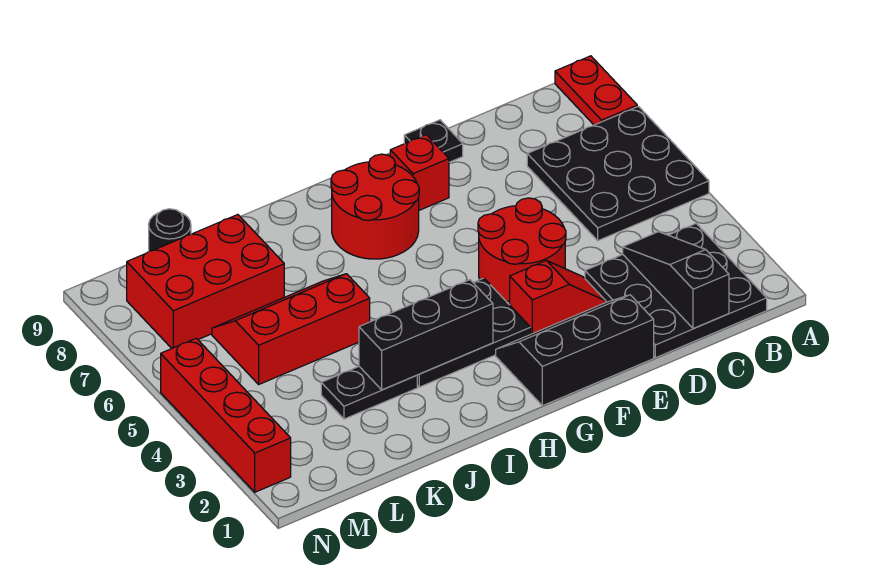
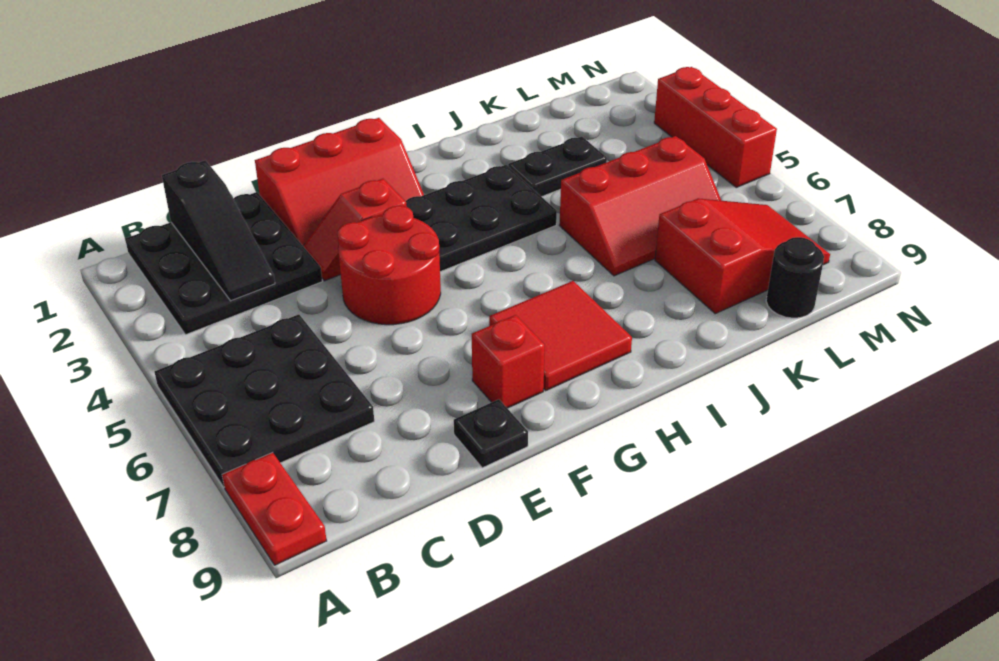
black 2x3 slope [496,295,654,406] -> red 2x3 slope [255,118,424,245]
red 2x2 round brick [331,154,419,259] -> red 2x2 tile [489,281,632,391]
black 1x3 brick [359,280,493,390] -> none
red 2x3 brick [127,215,284,348] -> red 2x3 slope [655,198,830,314]
red 1x4 brick [161,338,291,492] -> red 1x3 brick [654,67,777,187]

